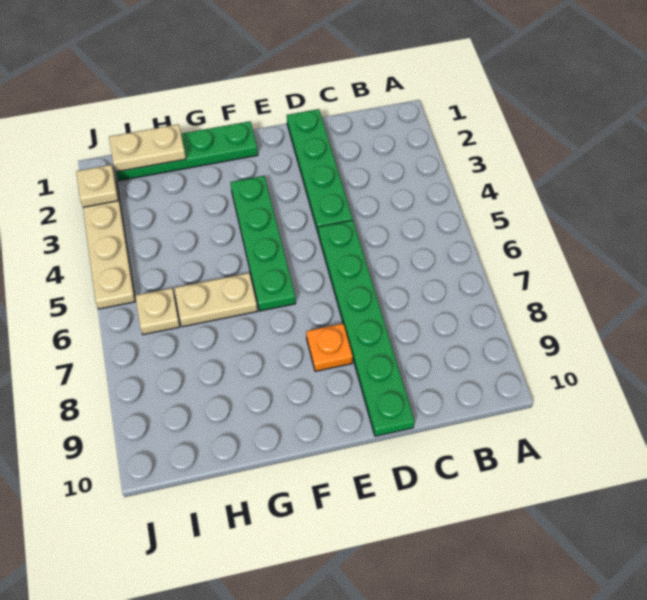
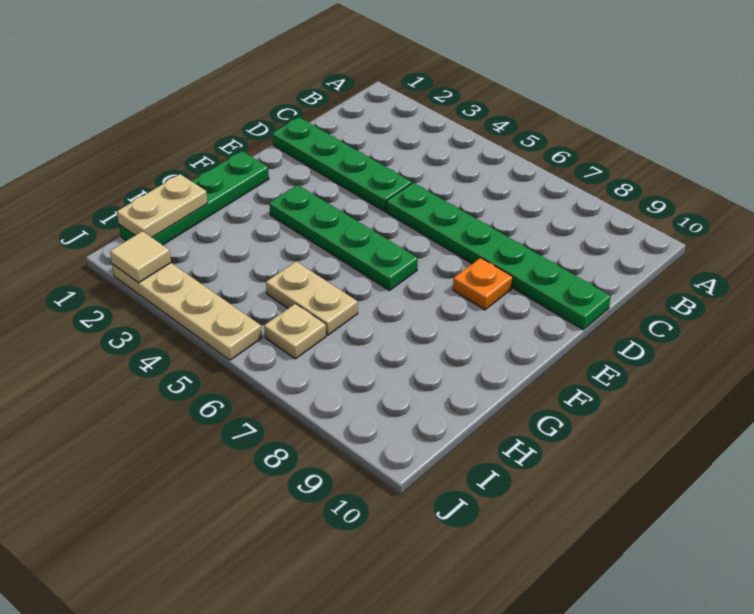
tan 1x2 plate [174,273,257,327] -> tan 1x2 plate turned to [266,262,358,335]
tan 1x1 plate [76,165,118,207] -> tan 1x1 tile [110,231,171,283]

